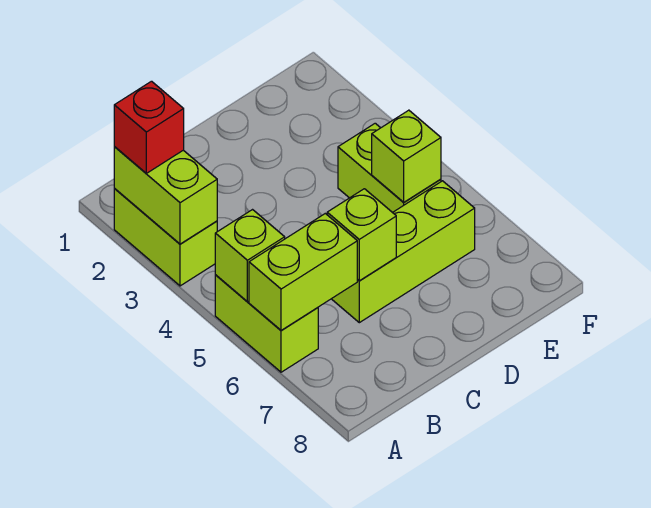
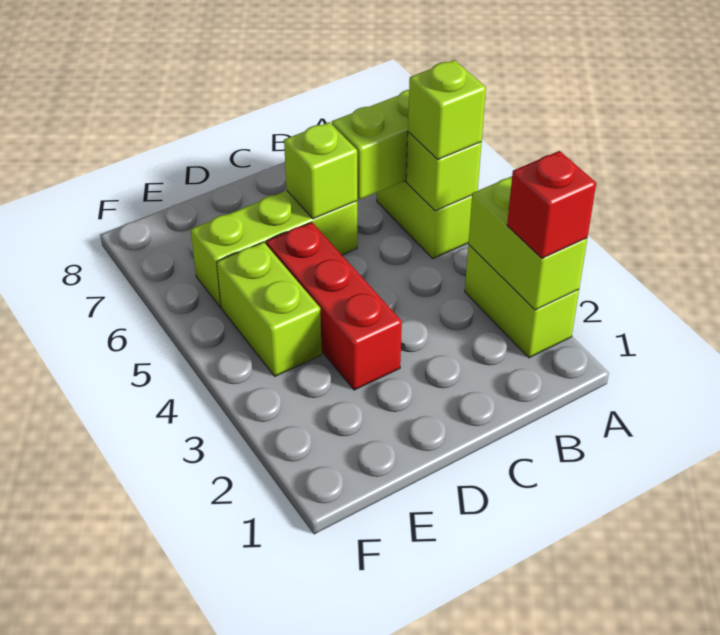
none -> red 1x3 brick [266,222,402,390]
lime 1x1 brick [372,110,441,202] -> lime 1x1 brick moved to [408,60,486,159]

